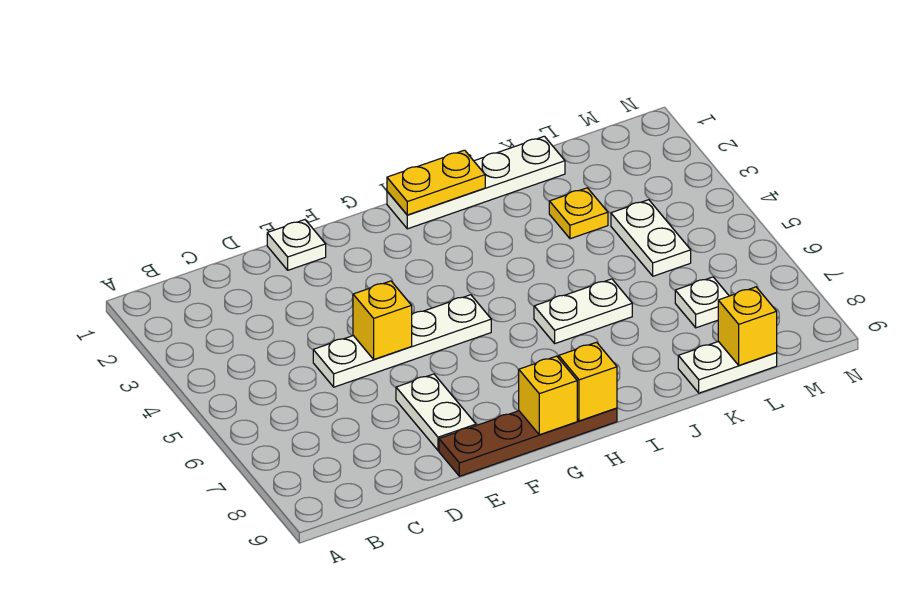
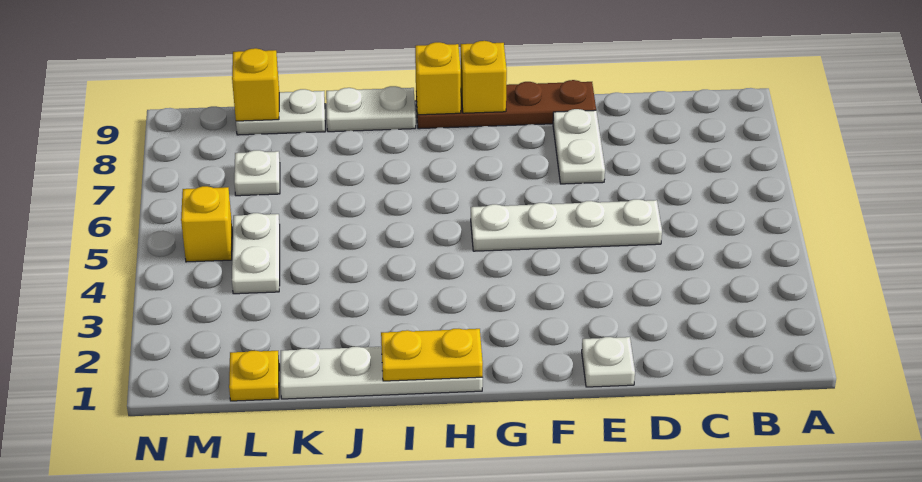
yellow 1x1 brick [353,281,412,359] -> yellow 1x1 brick moved to [181,186,232,262]
white 1x2 plate [534,279,632,343] -> white 1x2 plate moved to [326,86,416,132]
yellow 1x1 plate [549,188,608,239] -> yellow 1x1 plate moved to [229,351,279,401]

